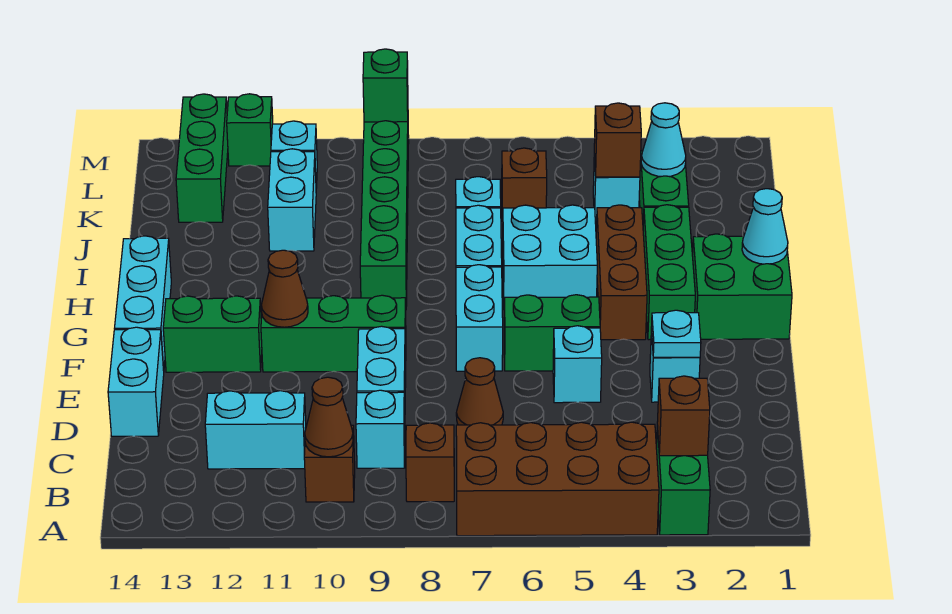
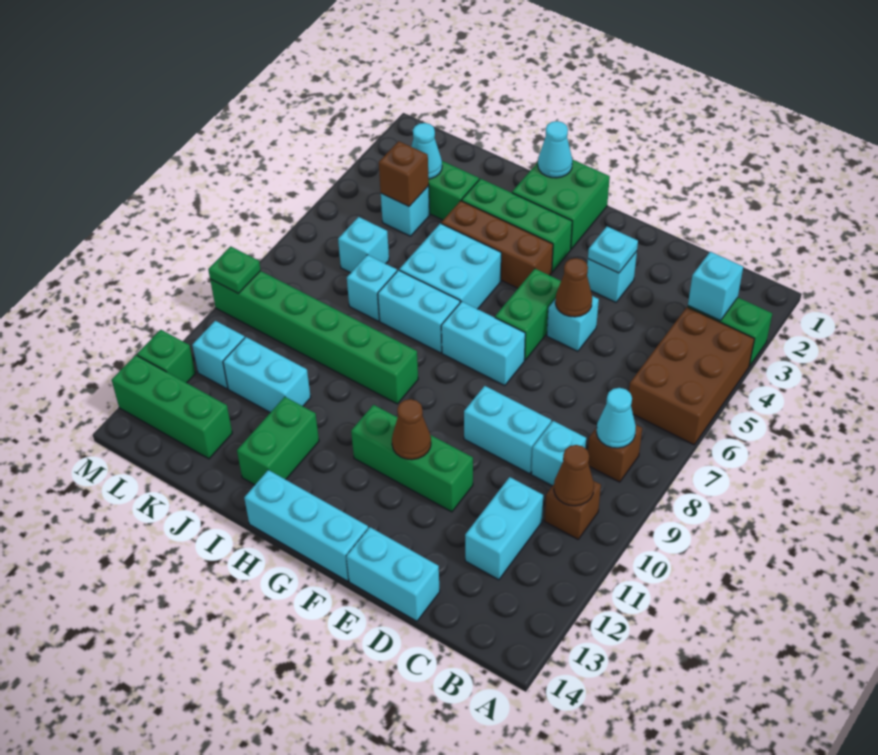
brown 2x4 brick [456,422,659,536] -> brown 2x3 brick [629,307,754,445]
brown 1x1 brick [657,376,710,456] -> cyan 1x1 brick [688,252,743,321]
none -> cyan 1x1 cone [596,388,636,448]
brown 1x1 cone [456,358,503,425] -> brown 1x1 cone moved to [555,258,592,317]
green 1x3 brick [261,295,406,372] -> green 1x3 brick turned to [351,405,473,512]
green 1x2 brick [163,296,262,372] -> green 1x2 brick moved to [237,397,319,485]
brown 1x1 brick [502,148,547,221] -> cyan 1x1 brick [338,217,389,273]
green 1x1 brick [363,49,408,122] -> green 1x1 plate [208,246,261,293]

